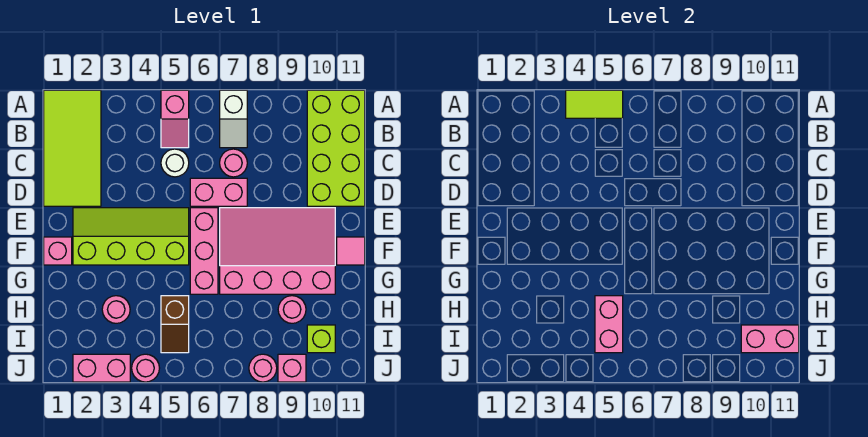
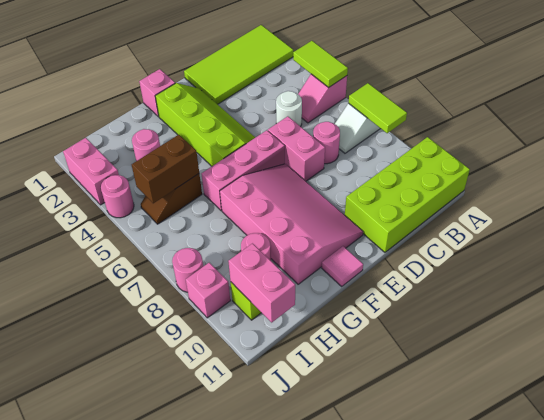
none -> lime 1x2 tile [349,83,407,133]
pink 1x2 brick [595,296,623,353] -> brown 1x2 brick [132,135,199,203]

